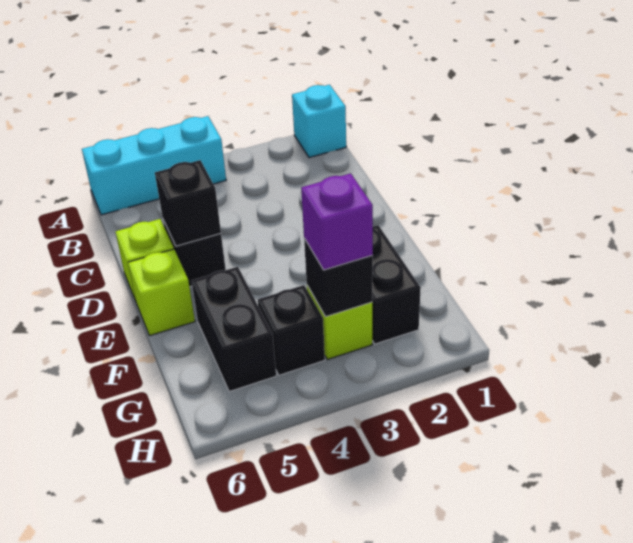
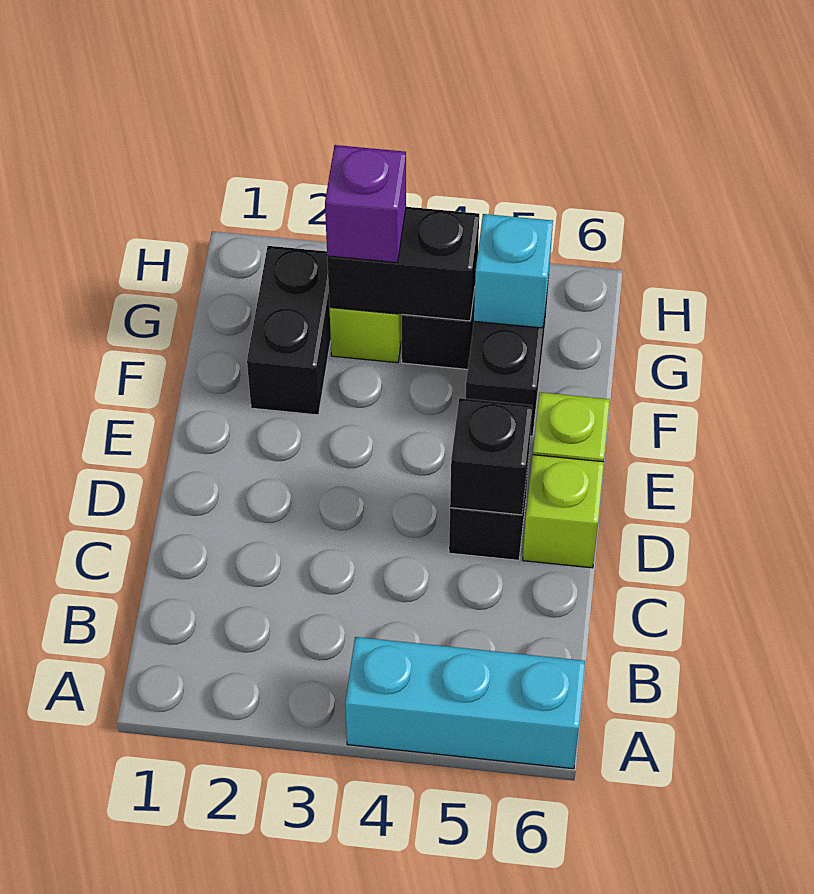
cyan 1x1 brick [292,85,346,158] -> cyan 1x1 brick moved to [474,214,553,328]
black 1x1 brick [304,238,373,317] -> black 1x2 brick [327,207,479,321]

